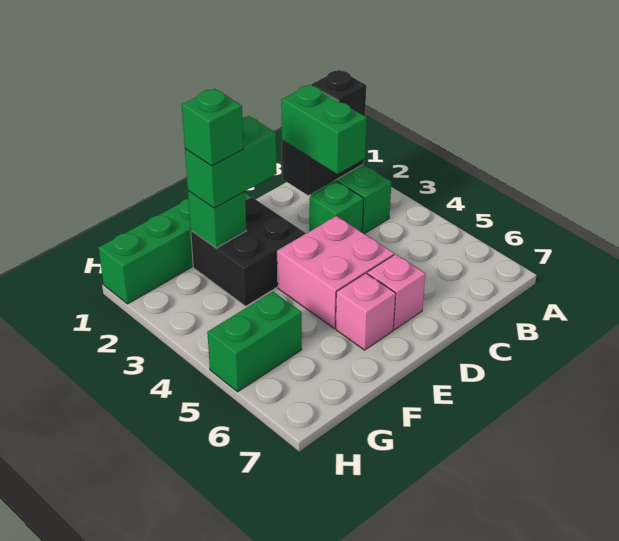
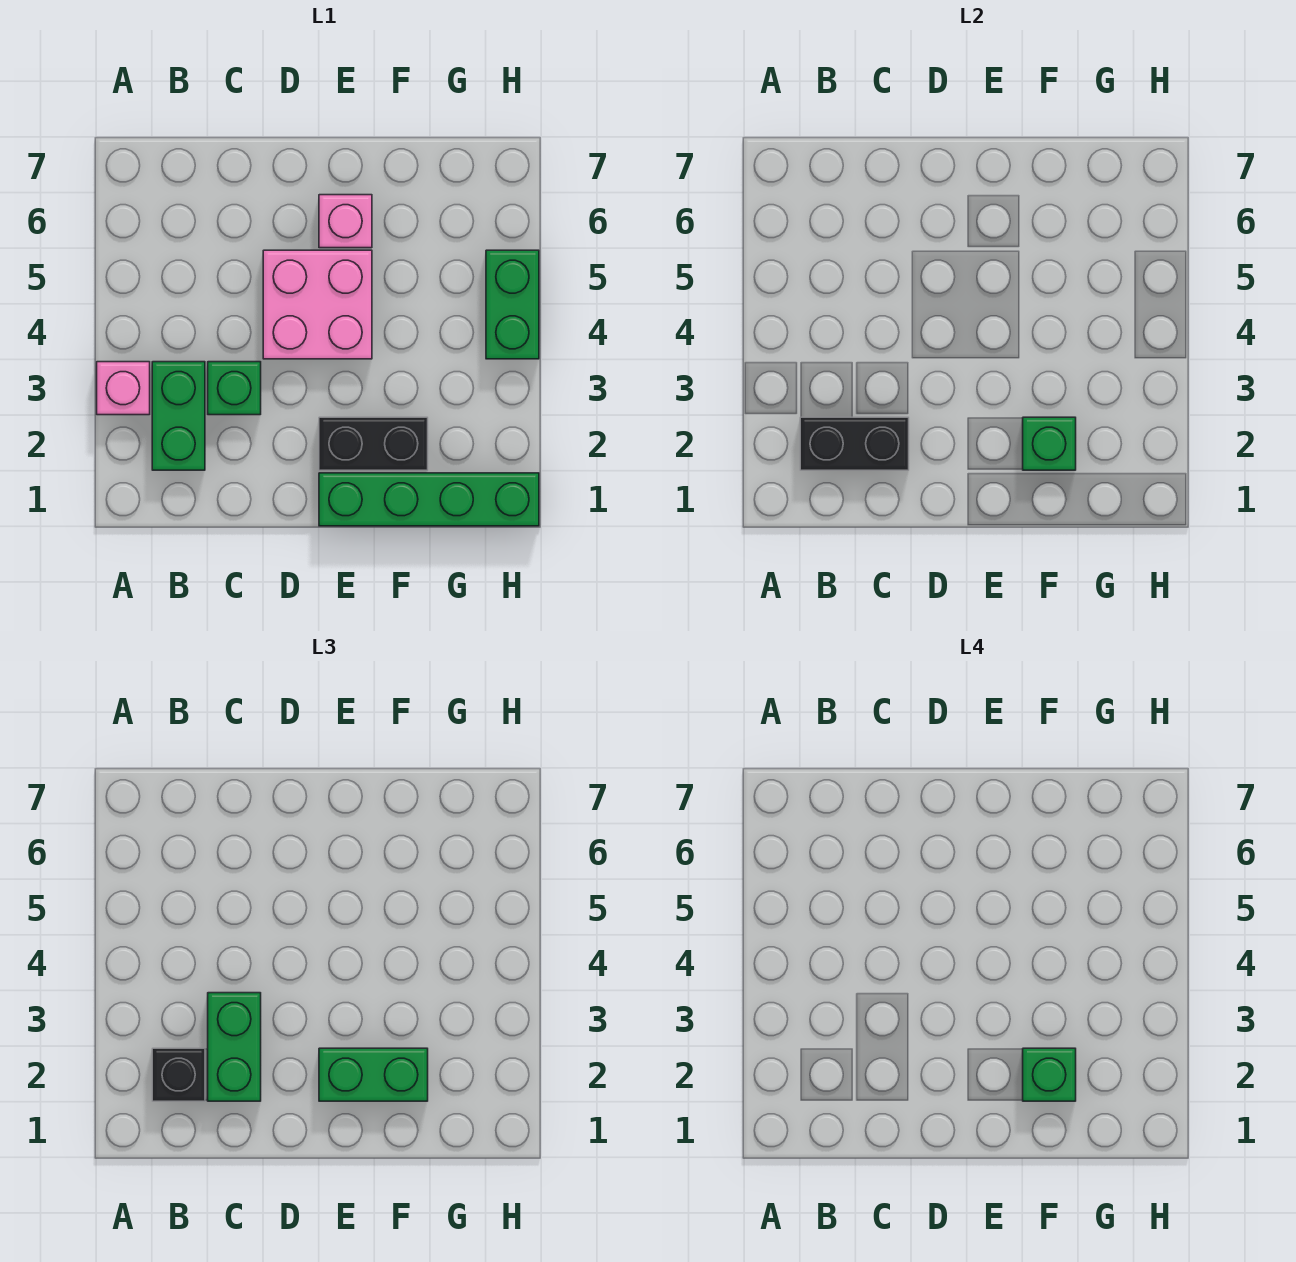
pink 1x1 brick [367,254,425,330] -> pink 1x1 brick moved to [97,362,150,415]
black 2x2 brick [191,197,305,306] -> black 1x2 brick [319,417,428,470]
green 1x2 brick [207,292,302,392] -> green 1x2 brick turned to [486,250,539,359]

